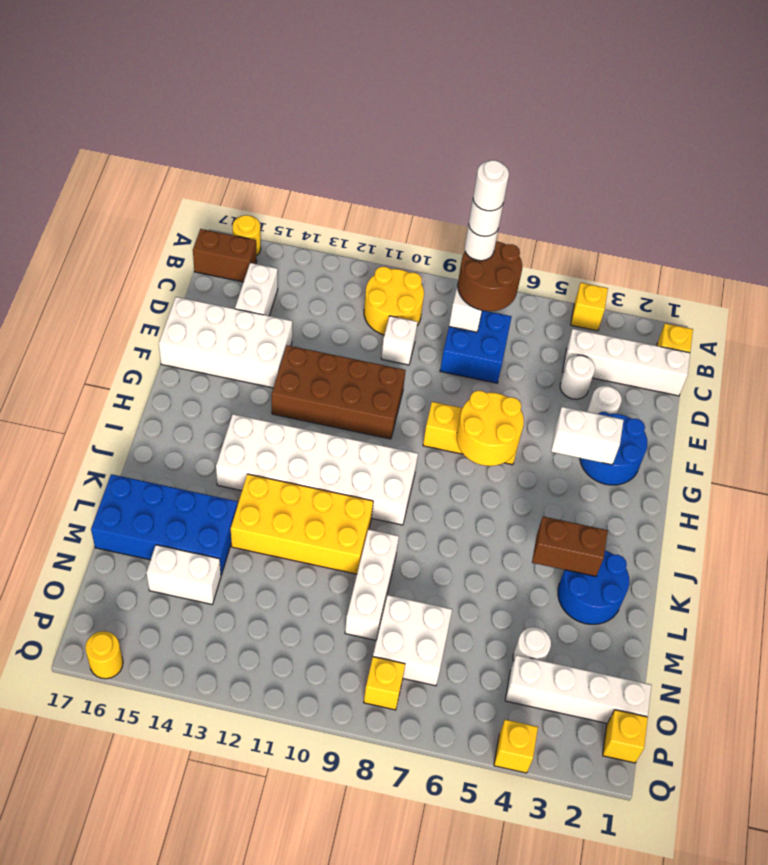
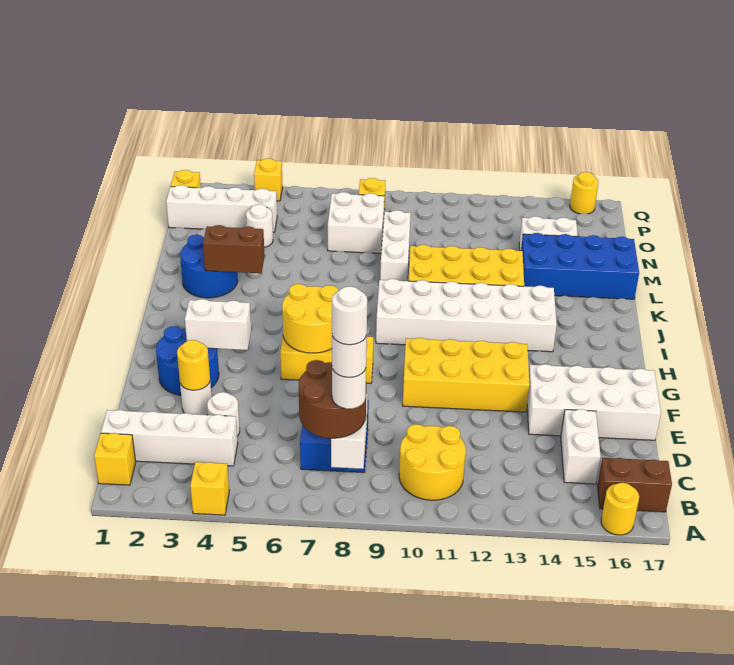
white 1x1 brick [381,316,417,365] -> none
none -> yellow 1x1 round brick [177,340,210,390]
brown 2x4 brick [272,345,406,439] -> yellow 2x4 brick [403,338,530,412]

